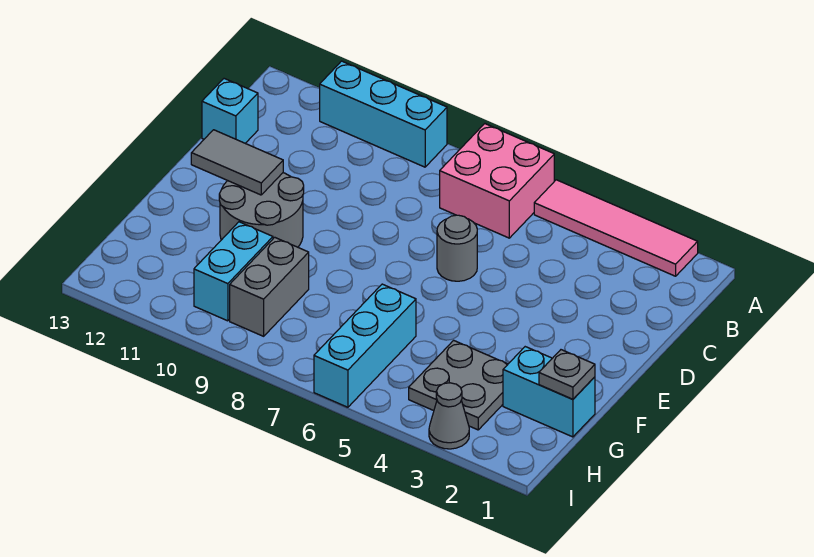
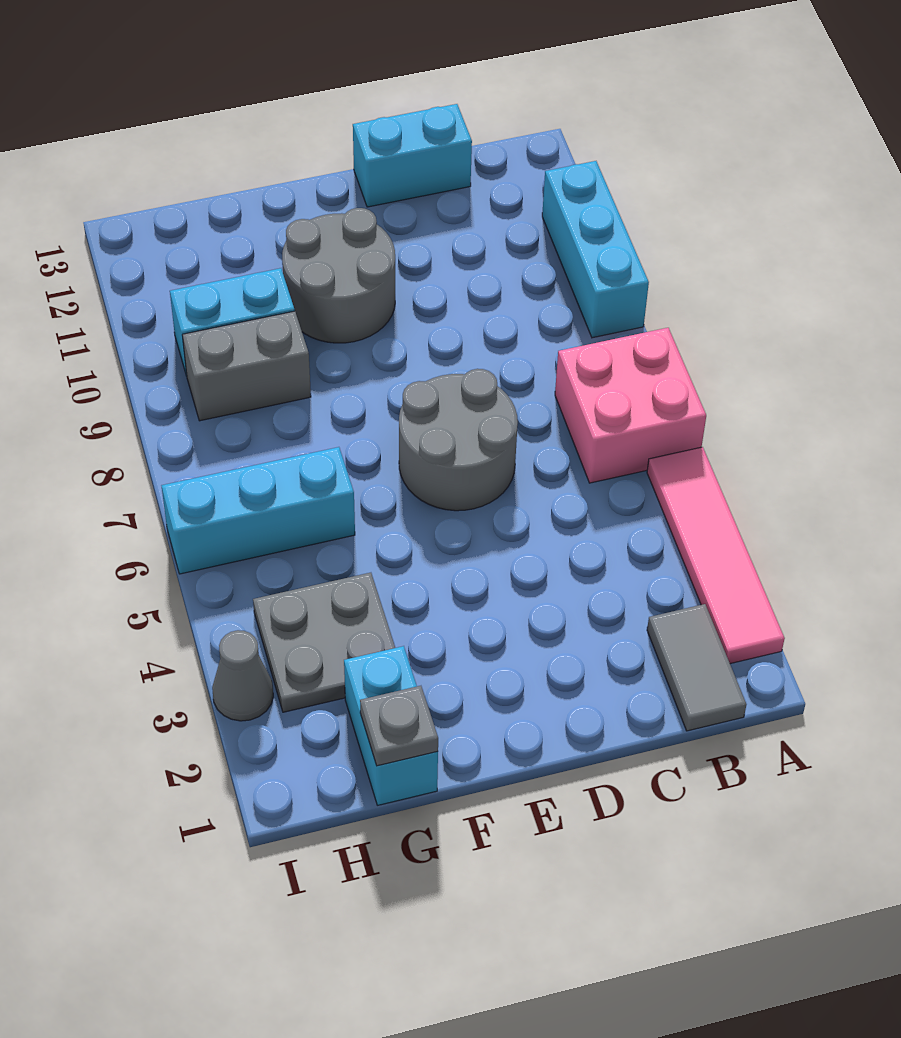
cyan 1x1 brick [202,79,258,143] -> cyan 1x2 brick [353,104,472,207]
grey 1x1 round brick [437,215,477,281] -> grey 2x2 round brick [399,369,518,511]
grey 1x2 tile [191,130,283,195] -> grey 1x2 tile moved to [647,604,746,731]

